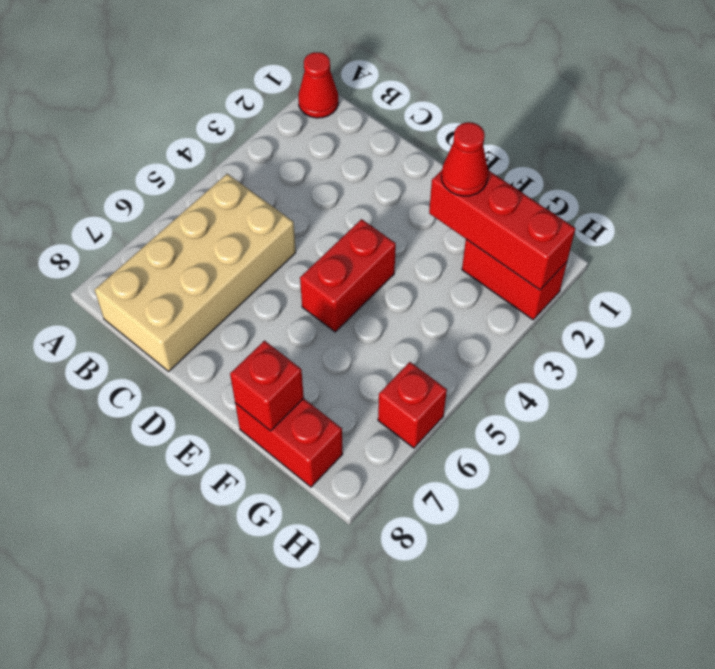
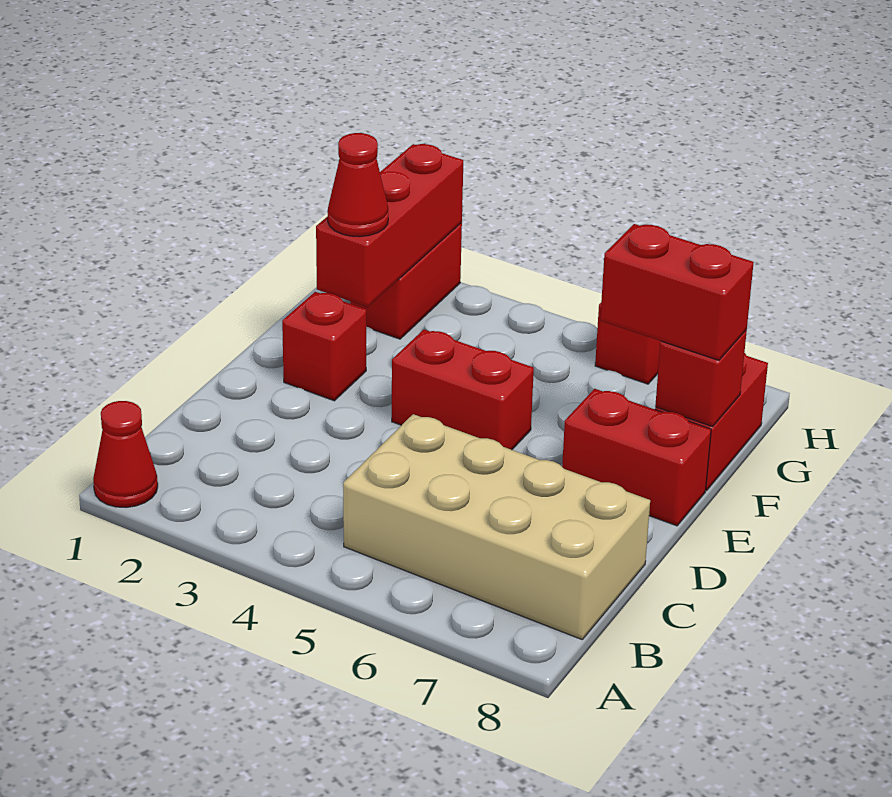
none -> red 1x1 brick [282,292,366,401]
none -> red 1x2 brick [562,389,711,526]
none -> red 1x2 brick [600,224,754,360]

